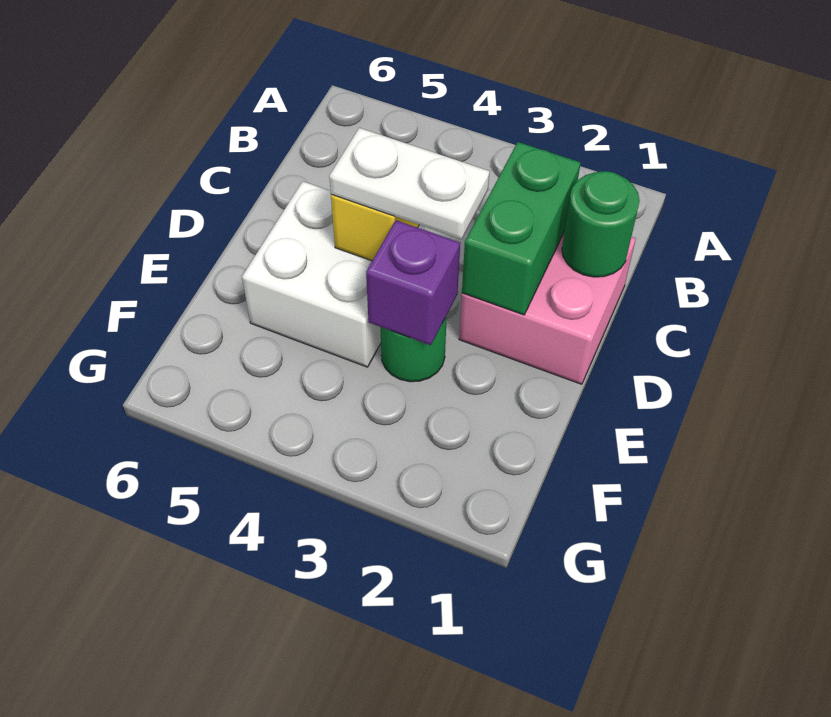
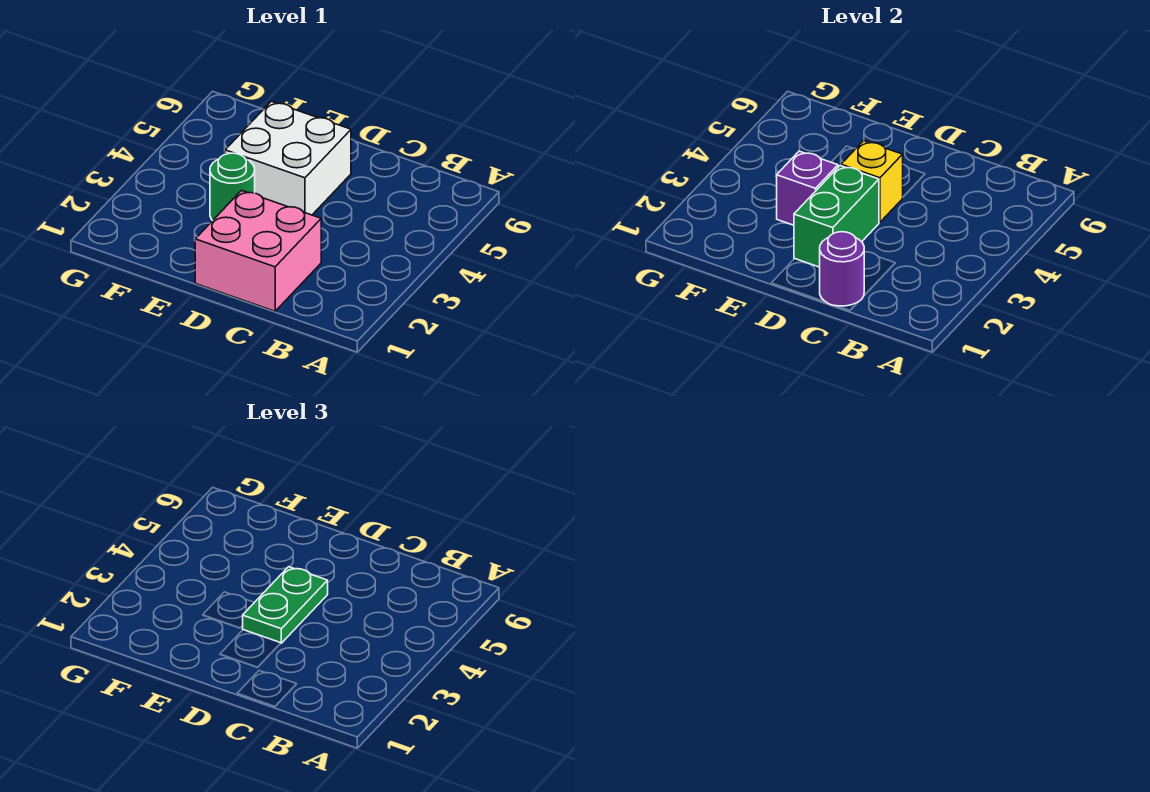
green 1x1 round brick [562,171,640,277] -> purple 1x1 round brick [820,232,864,306]
green 1x2 brick [462,142,581,315] -> green 1x2 brick turned to [794,166,879,267]
white 1x2 plate [329,128,490,239] -> green 1x2 plate [243,567,328,643]

